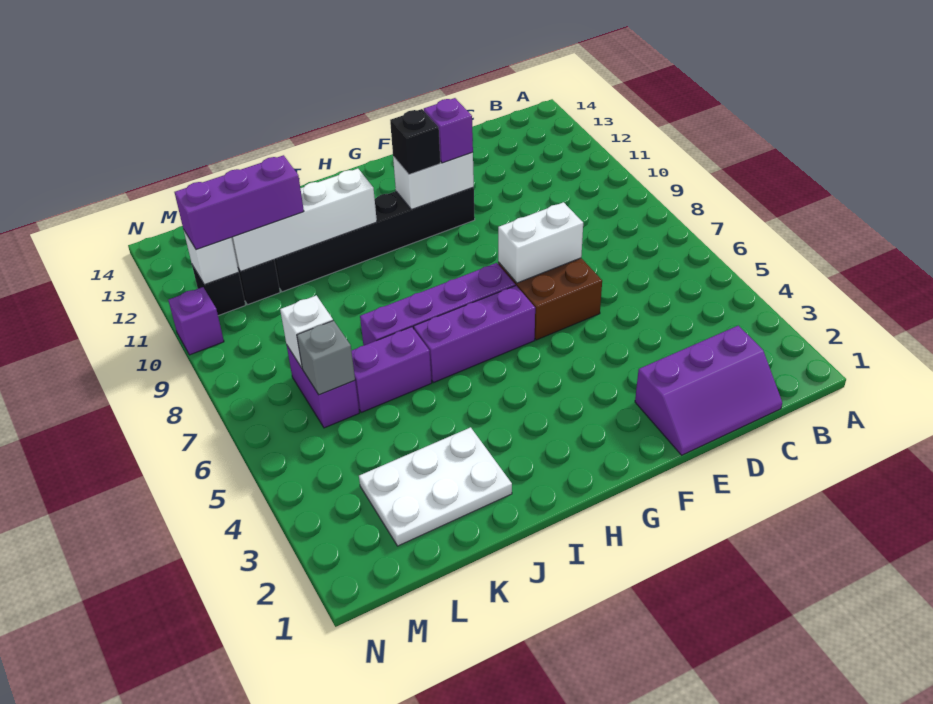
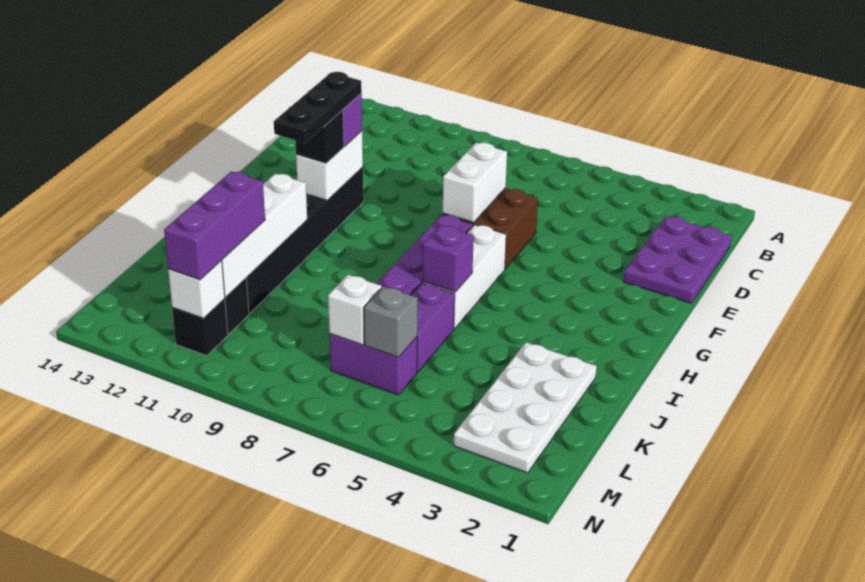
purple 2x3 slope [635,326,782,455] -> purple 2x3 plate [624,216,732,303]
none -> black 1x3 plate [274,72,362,143]
purple 1x3 brick [414,285,535,383] -> white 1x3 brick [423,225,506,329]
white 2x3 plate [359,427,512,546] -> white 2x4 plate [454,342,597,473]
purple 1x1 brick [168,287,224,355] -> purple 1x1 brick moved to [423,225,474,292]

